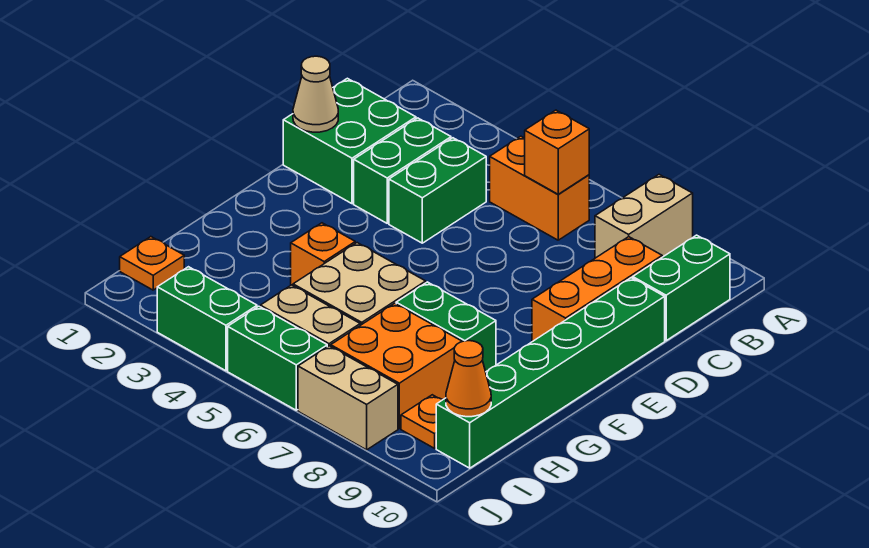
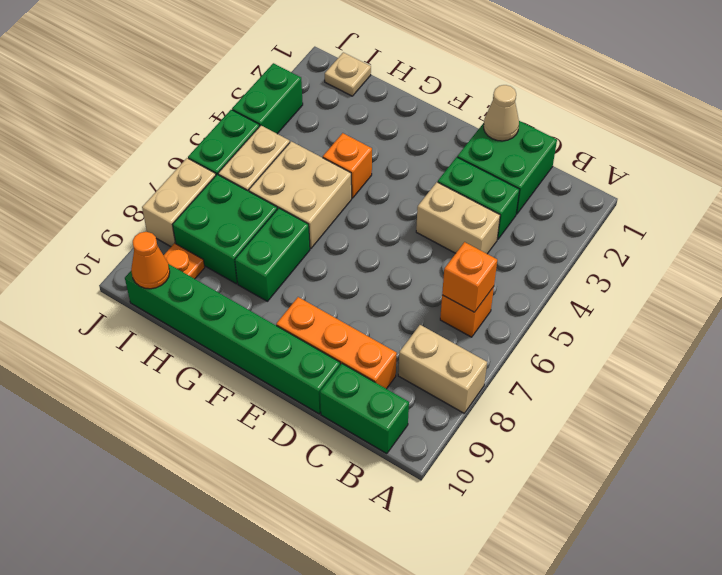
orange 1x2 brick [490,136,589,240] -> orange 1x1 brick [440,287,494,337]
green 1x2 brick [389,138,486,243] -> tan 1x2 brick [416,182,500,254]
orange 2x2 brick [331,303,462,429] -> green 2x2 brick [173,174,277,284]
orange 1x1 plate [120,237,184,290] -> tan 1x1 plate [325,52,371,96]

